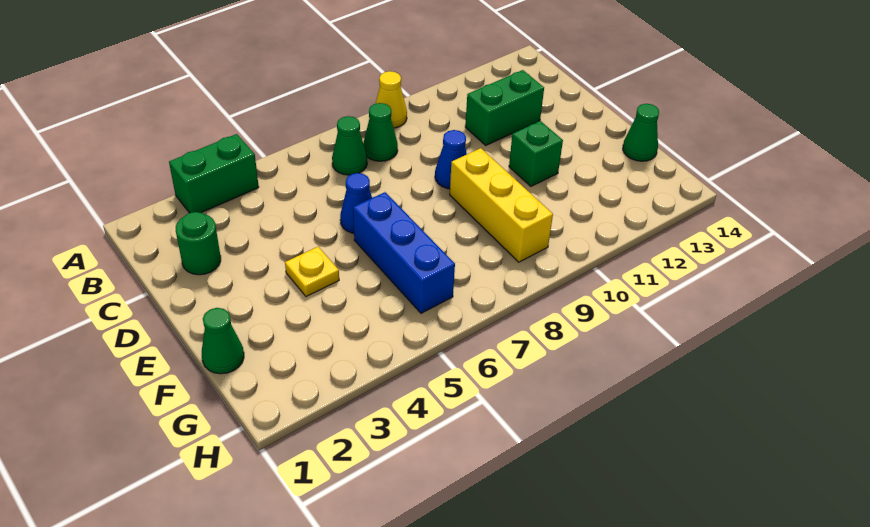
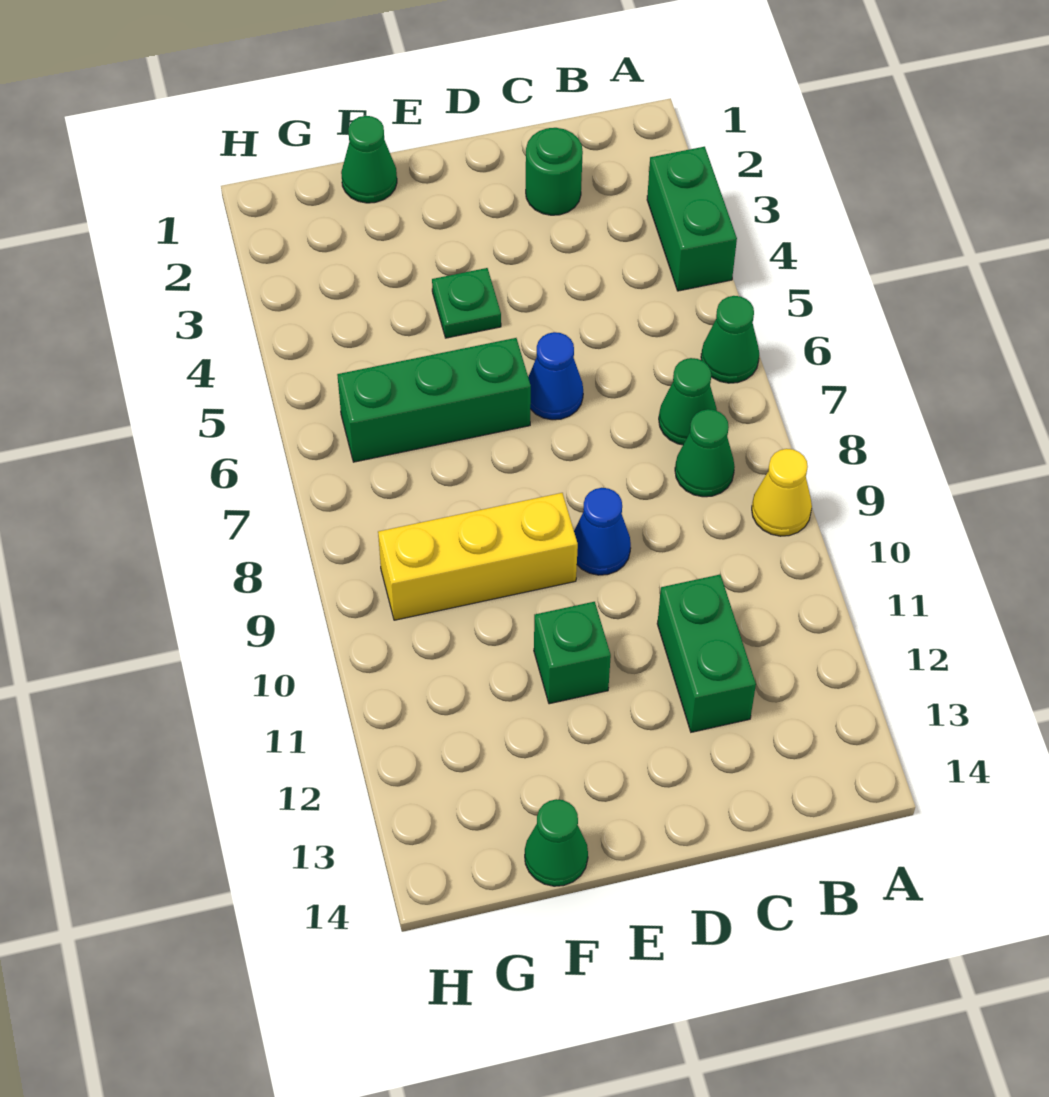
none -> green 1x1 cone [701,296,759,383]
yellow 1x1 plate [285,247,339,297] -> green 1x1 plate [432,268,501,338]
blue 1x3 brick [353,192,455,313] -> green 1x3 brick [337,338,531,462]

